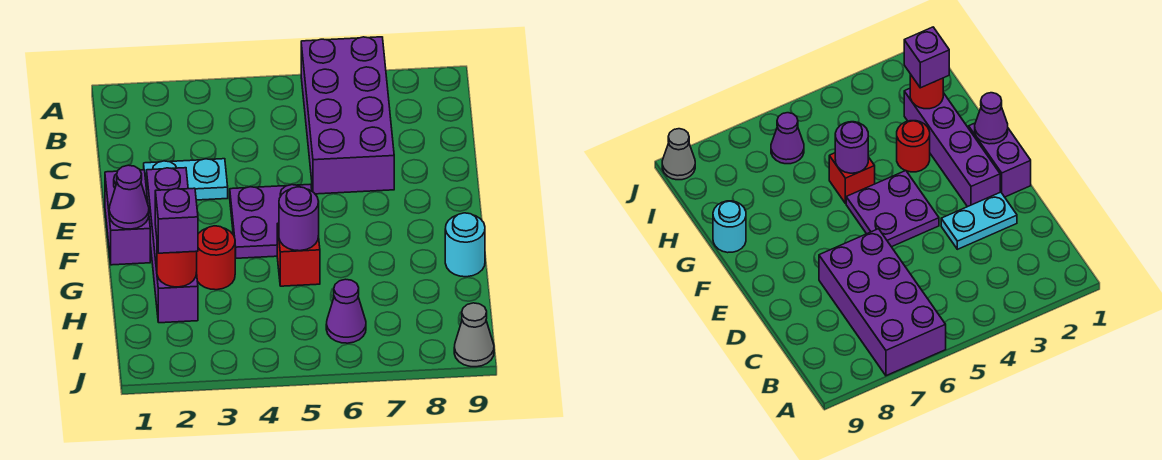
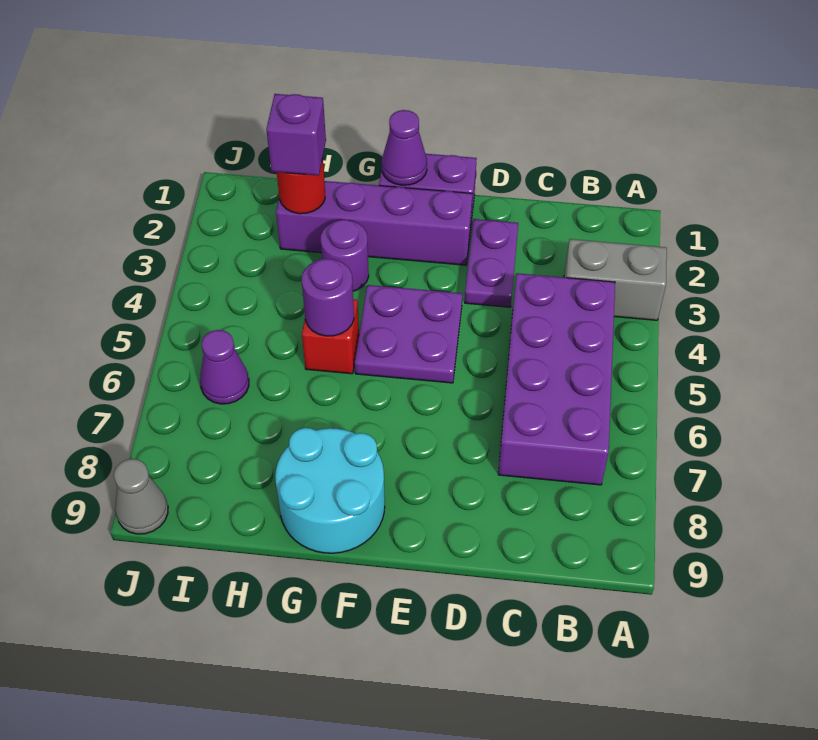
none -> grey 1x2 brick [564,239,667,320]
purple 2x4 brick [301,37,394,194] -> purple 2x4 brick turned to [498,273,615,485]
cyan 1x2 plate [144,159,228,200] -> purple 1x2 plate [465,219,518,307]
red 1x1 round brick [197,226,235,290] -> purple 1x1 round brick [321,220,369,291]
cyan 1x1 round brick [445,213,485,277] -> cyan 2x2 round brick [275,428,385,553]

